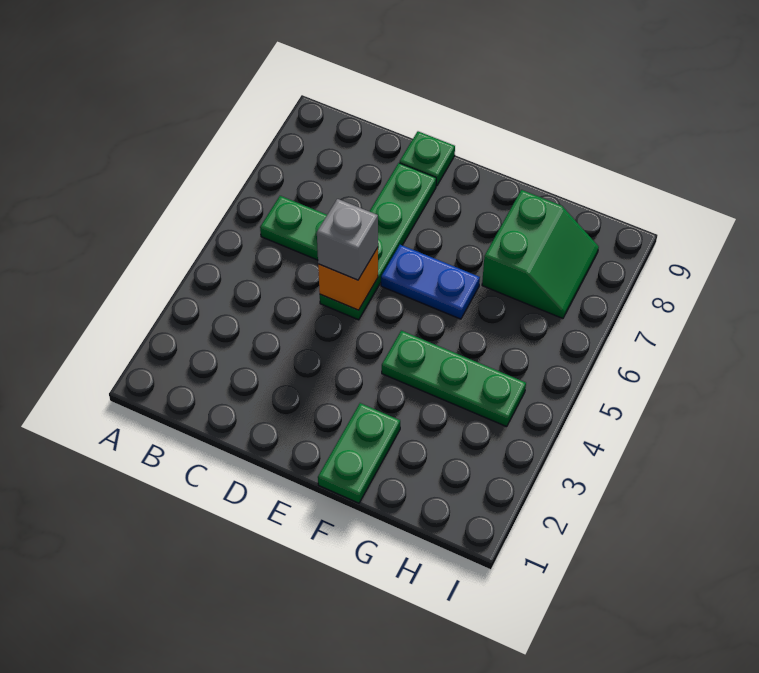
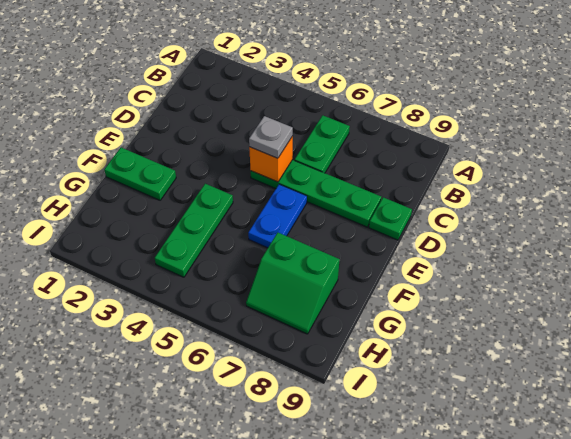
grey 1x1 brick [317,199,378,280] -> grey 1x1 plate [249,116,293,158]

